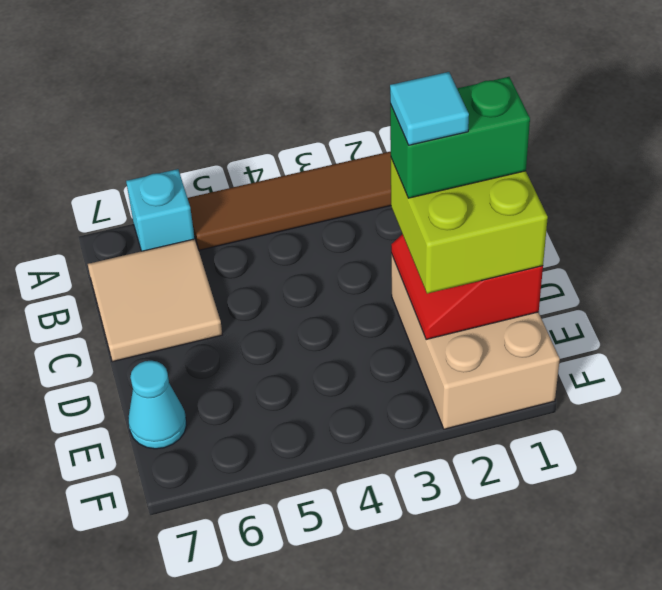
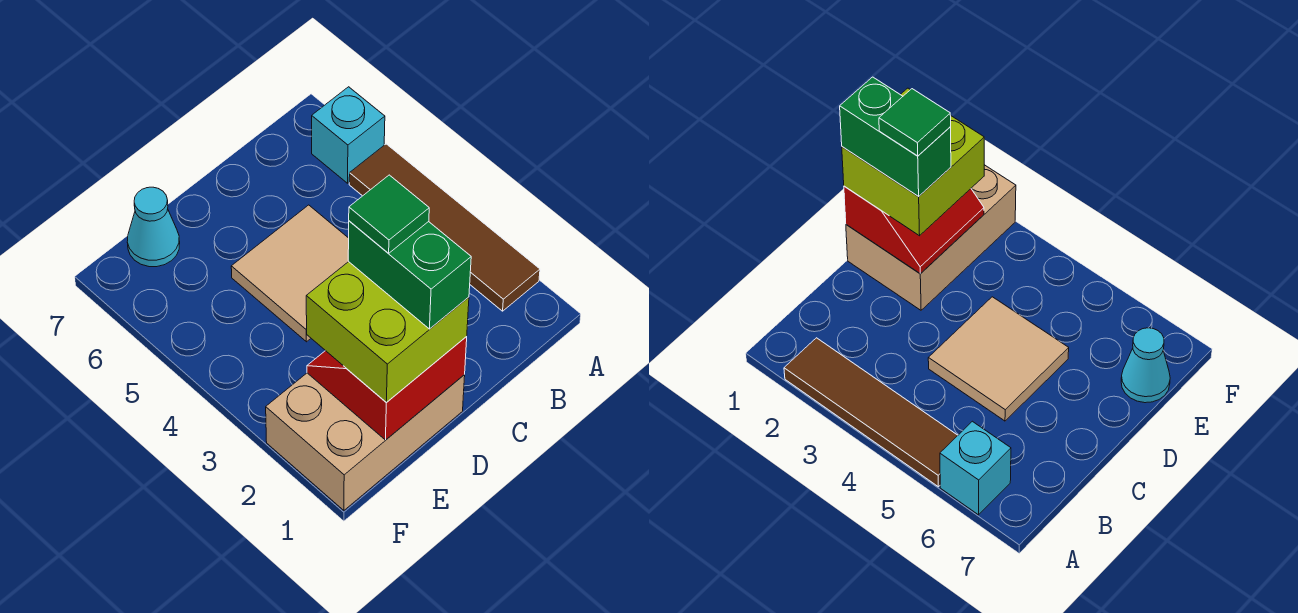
tan 2x2 tile [88,239,222,362] -> tan 2x2 tile moved to [231,205,349,342]
cyan 1x1 tile [390,72,469,145] -> green 1x1 tile [349,175,429,253]

